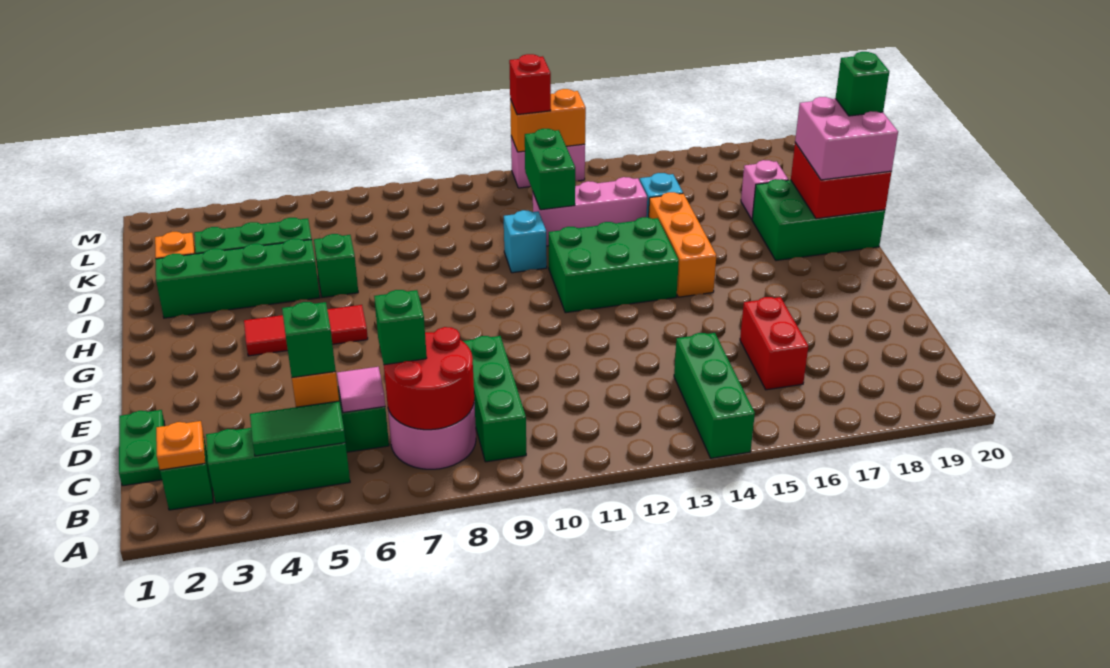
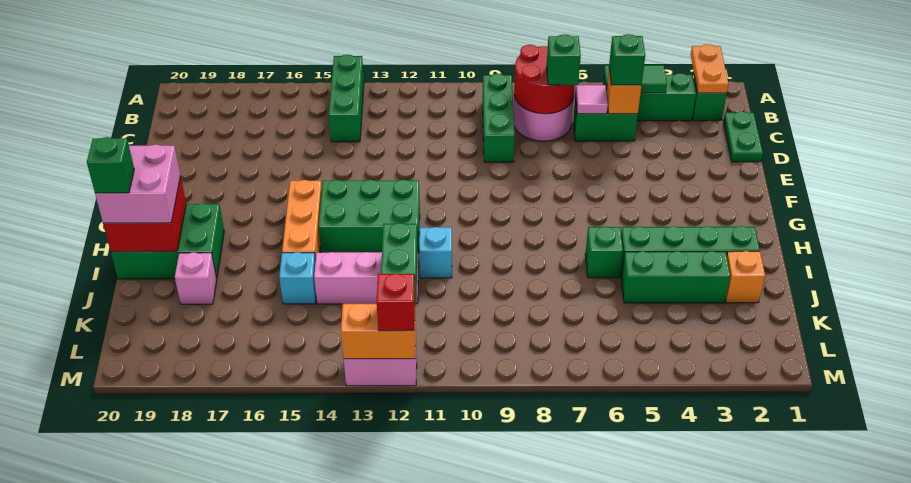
orange 1x1 plate [156,421,205,470] -> orange 1x2 plate [691,44,729,93]
red 1x2 brick [740,297,808,390] -> none
red 1x3 tile [244,305,368,356] -> none

